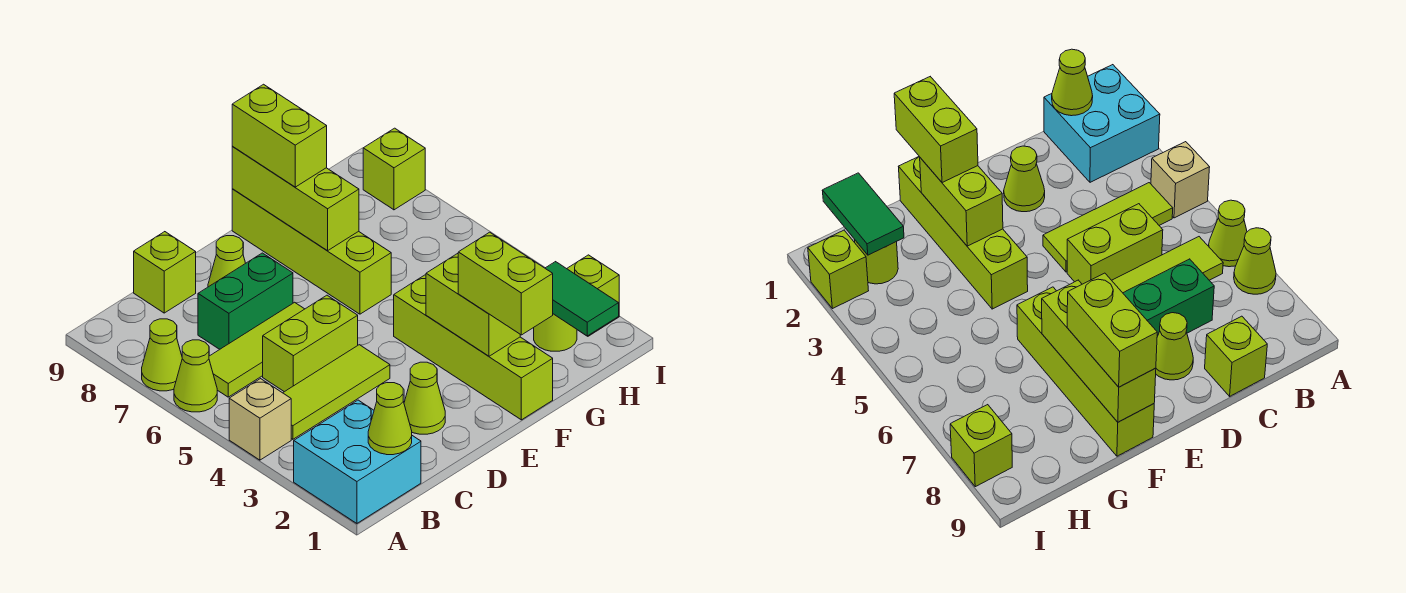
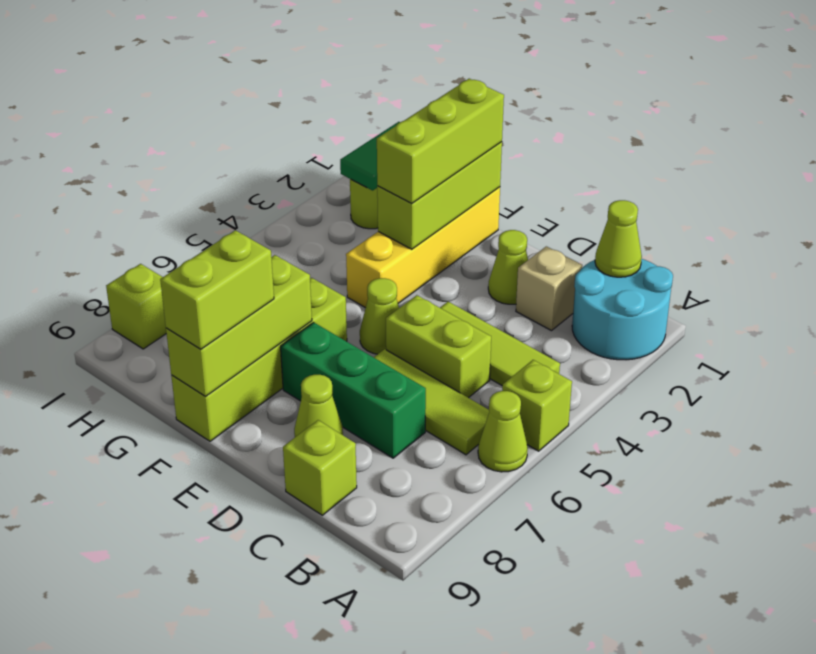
cyan 2x2 brick [294,400,421,523] -> cyan 2x2 round brick [572,259,673,360]
tan 1x1 brick [229,379,291,460] -> tan 1x1 brick moved to [516,246,582,331]
lime 1x1 cone [142,319,182,391] -> lime 1x1 cone moved to [360,278,399,354]
green 1x2 brick [198,253,293,349] -> green 1x3 brick [281,322,426,458]
lime 1x4 brick [394,275,553,420] -> yellow 1x4 brick [346,187,500,308]
lime 1x2 brick [458,232,553,335] -> lime 1x3 brick [377,79,504,203]
lime 1x2 brick [426,254,520,356] -> lime 1x3 brick [377,142,502,249]
lime 1x1 brick [567,255,619,336] -> lime 1x1 brick moved to [502,360,572,451]

